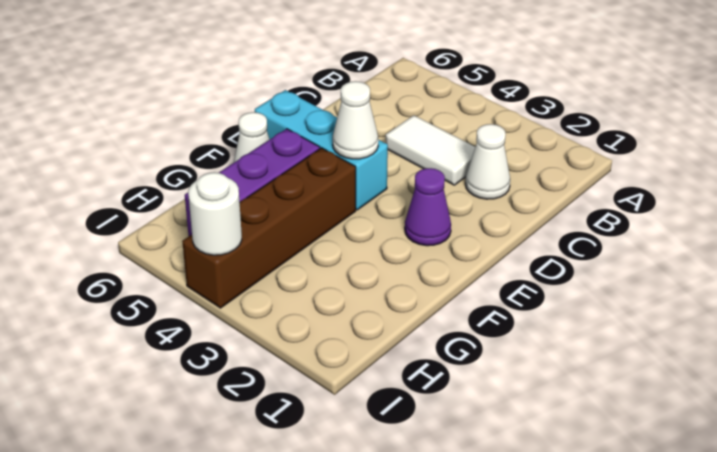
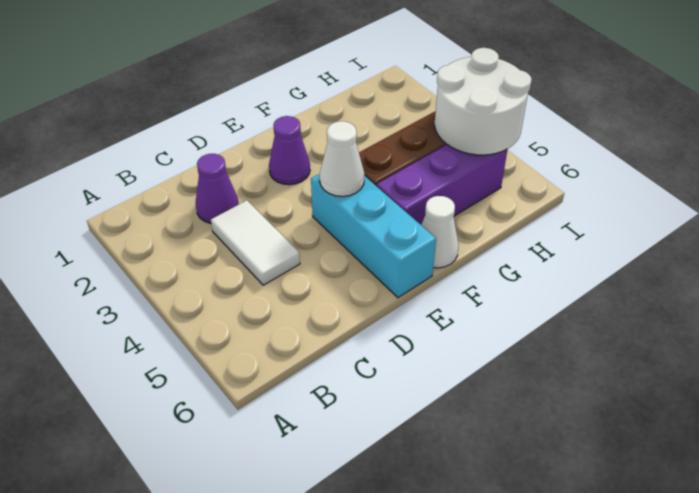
white 1x1 cone [465,124,510,199] -> purple 1x1 cone [196,154,239,223]
white 1x1 round brick [188,172,242,255] -> white 2x2 round brick [435,48,532,155]

